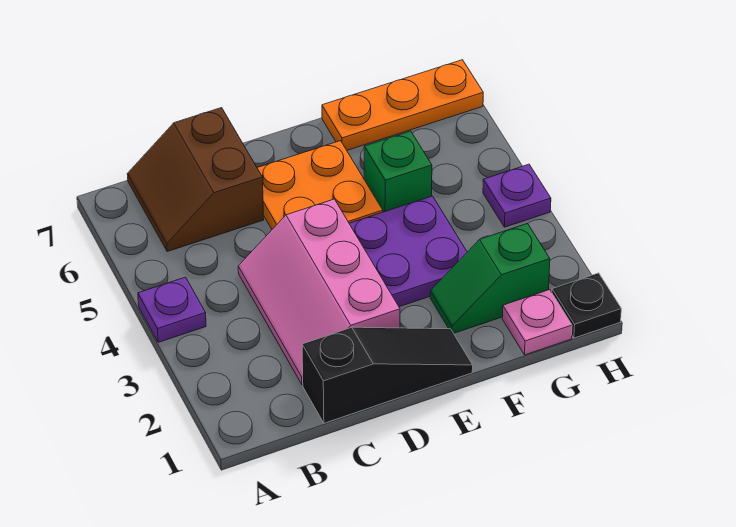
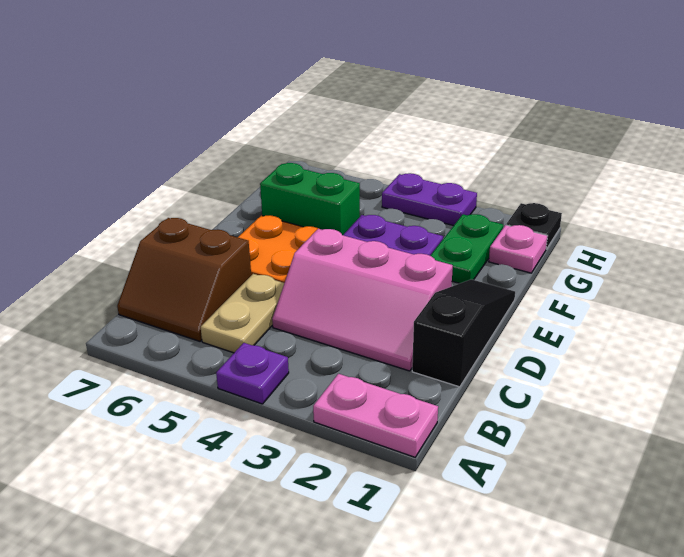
none -> pink 1x2 plate [313,374,438,457]
none -> tan 1x2 plate [201,274,284,353]
green 1x2 slope [430,224,550,333] -> green 1x2 plate [430,214,503,283]
green 1x1 brick [364,131,432,212] -> green 1x2 brick [260,163,360,235]
orange 1x3 plate [322,60,483,150] -> none
purple 1x1 plate [483,164,551,227] -> purple 1x2 plate [382,173,477,226]

